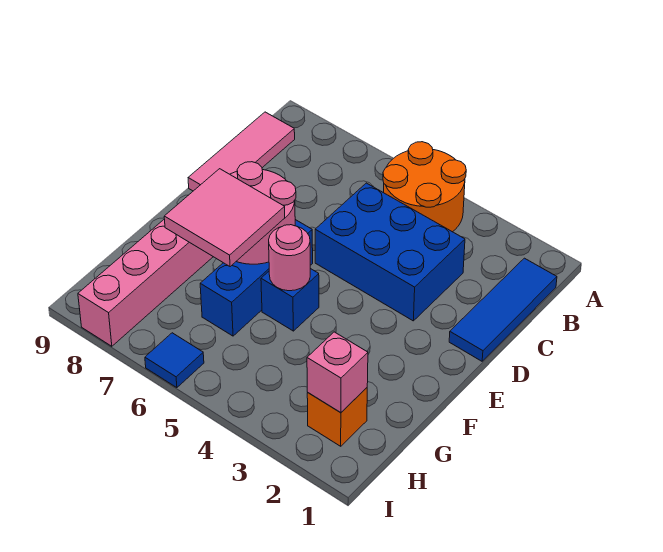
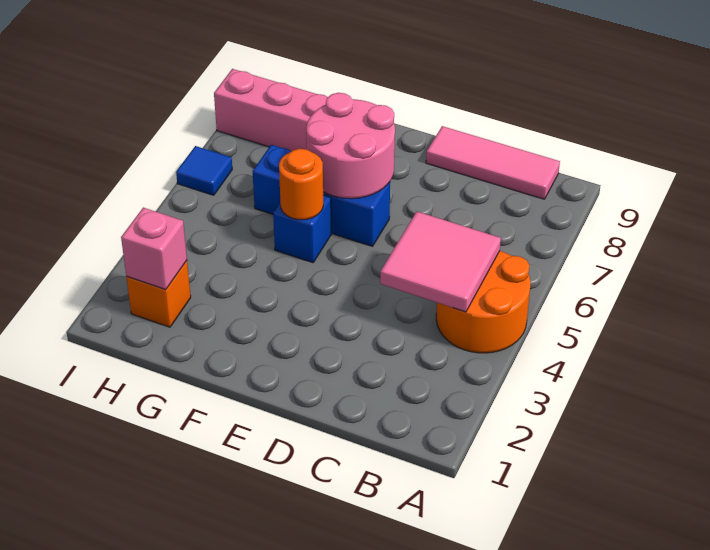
blue 1x3 tile [449,258,557,361] -> none
blue 2x3 brick [315,183,465,321] -> none
pink 1x1 round brick [269,225,310,291] -> orange 1x1 round brick [279,149,323,220]
pink 2x2 tile [164,169,285,267] -> pink 2x2 tile moved to [380,212,501,312]

